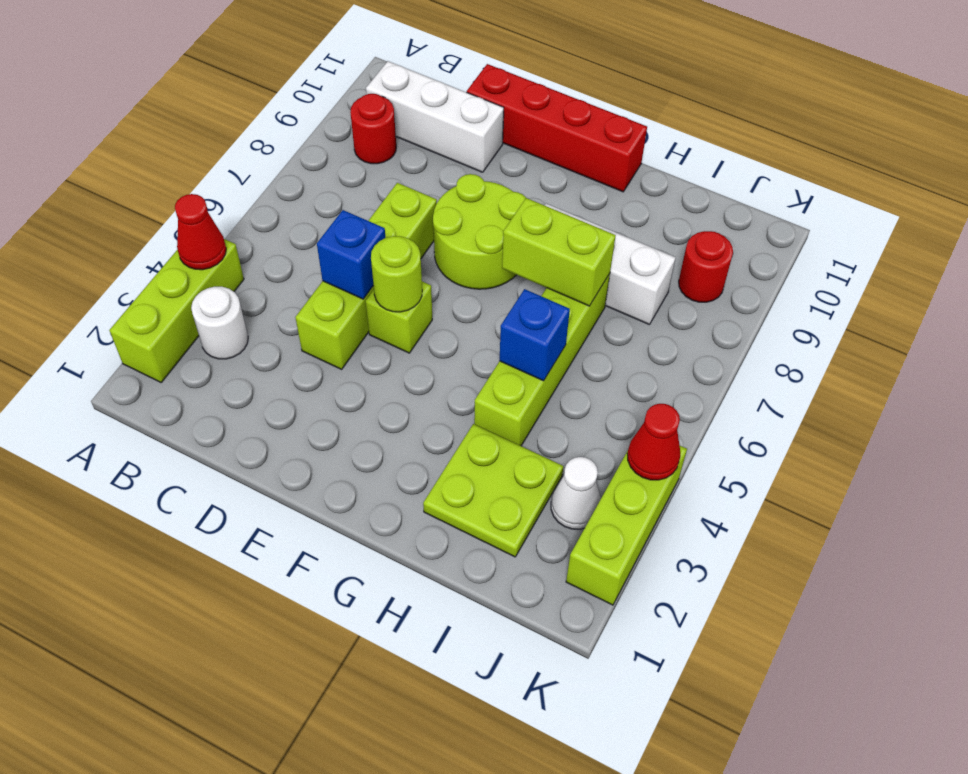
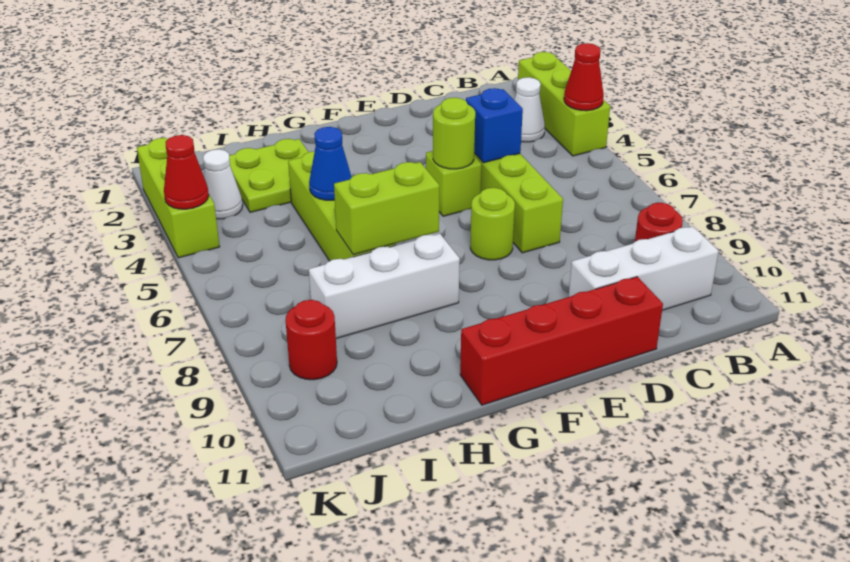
white 1x1 round brick [191,287,248,359] -> white 1x1 cone [514,77,545,142]
lime 2x2 round brick [433,174,526,289] -> lime 1x1 round brick [470,188,515,260]
blue 1x1 brick [500,289,570,381] -> blue 1x1 cone [309,127,352,200]

